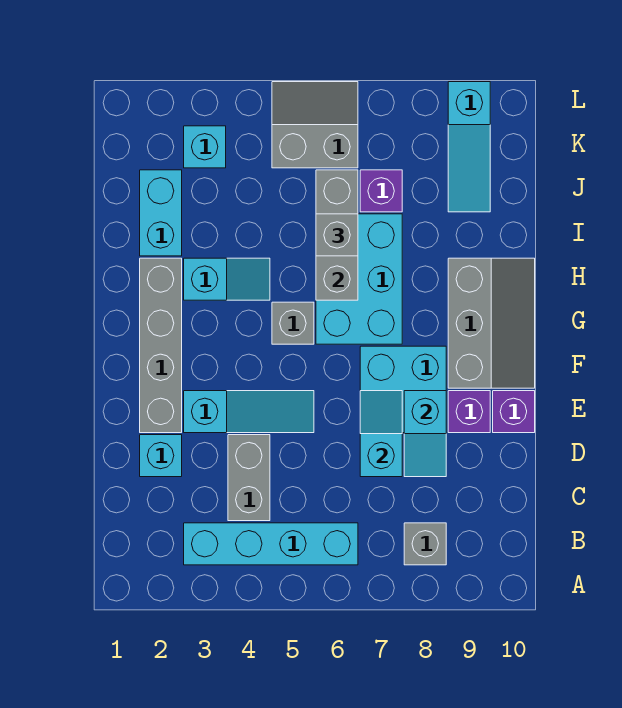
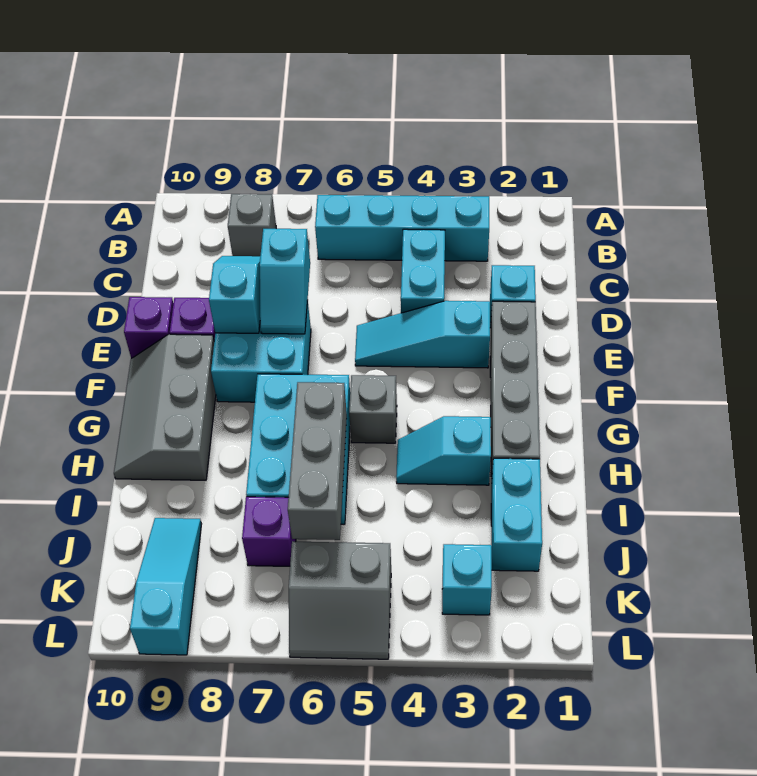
grey 1x2 brick [228,435,270,521] -> cyan 1x2 brick [401,229,445,313]
grey 1x1 brick [316,214,358,256] -> none

